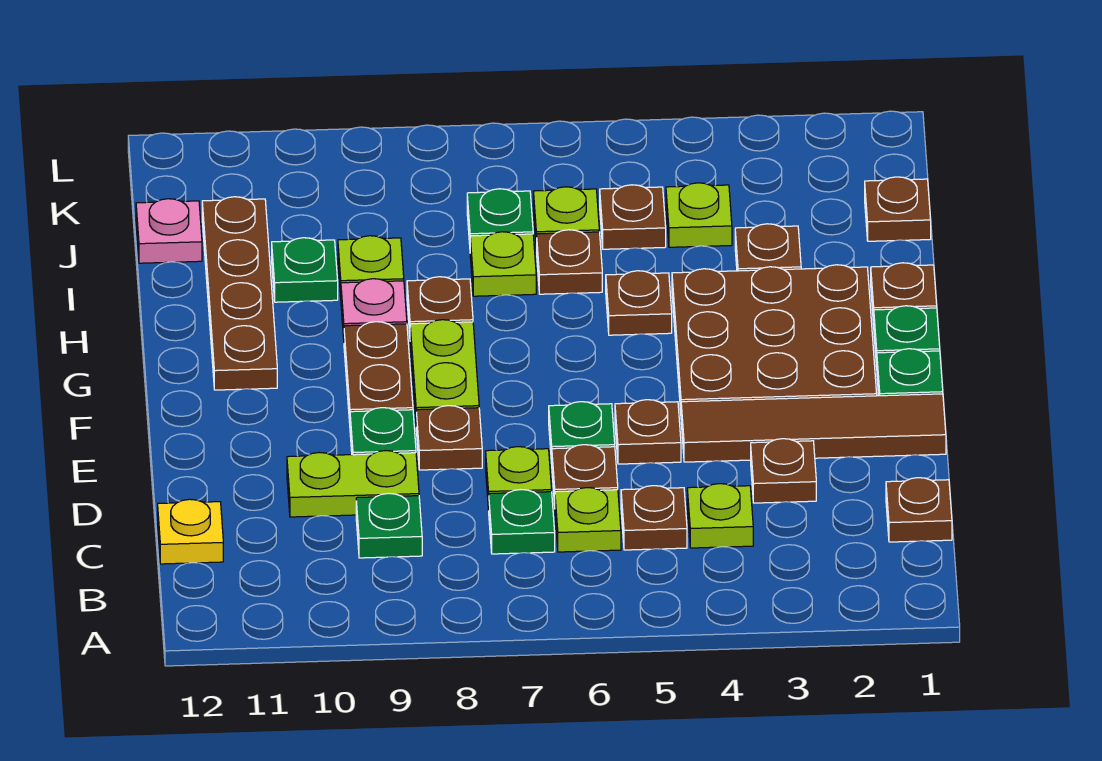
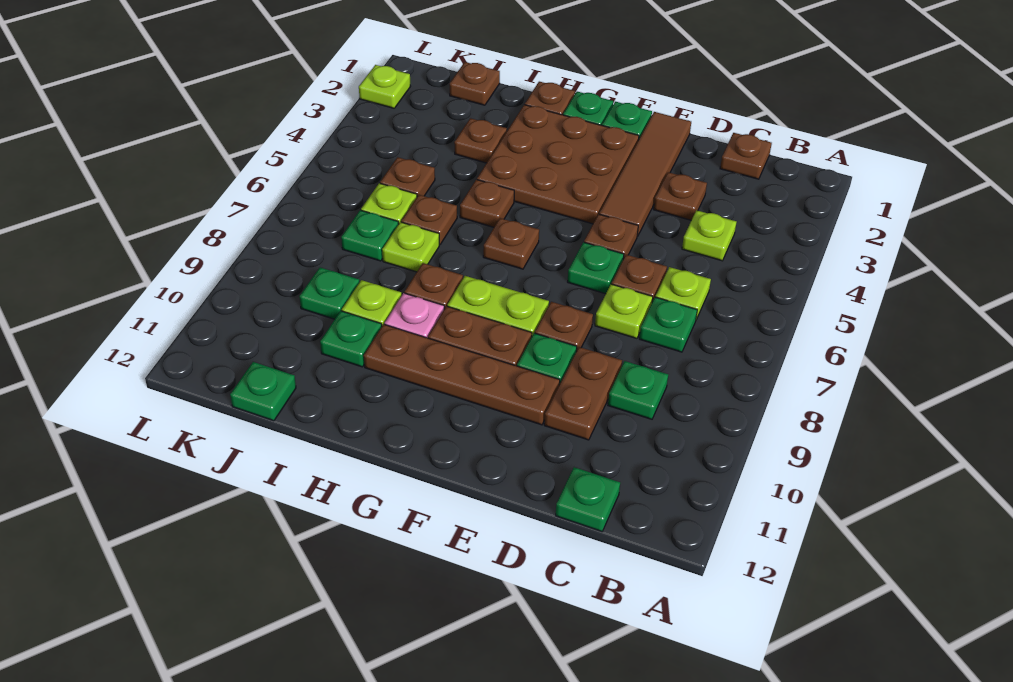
brown 1x1 plate [621,486,687,550] -> brown 1x1 plate moved to [483,218,539,269]
yellow 1x1 plate [158,499,223,564] -> green 1x1 plate [556,467,620,531]
lime 1x2 plate [287,451,419,517] -> brown 1x2 plate [544,347,622,440]
brown 1x4 plate [202,197,277,390] -> brown 1x4 plate moved to [364,324,560,425]
lime 1x1 plate [666,183,732,247] -> lime 1x1 plate moved to [359,65,411,108]
none -> green 1x1 plate [299,267,360,319]
pink 1x1 plate [136,199,202,263] -> green 1x1 plate [230,362,296,421]

